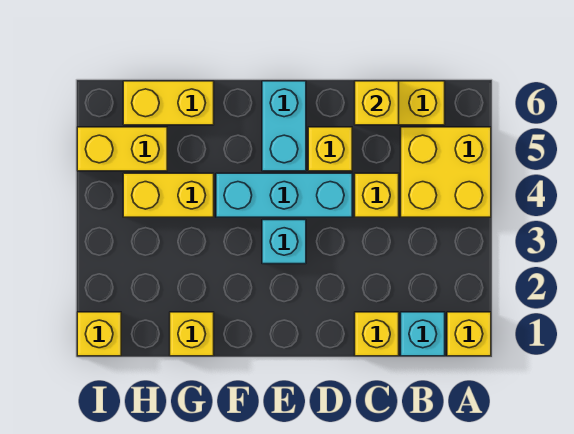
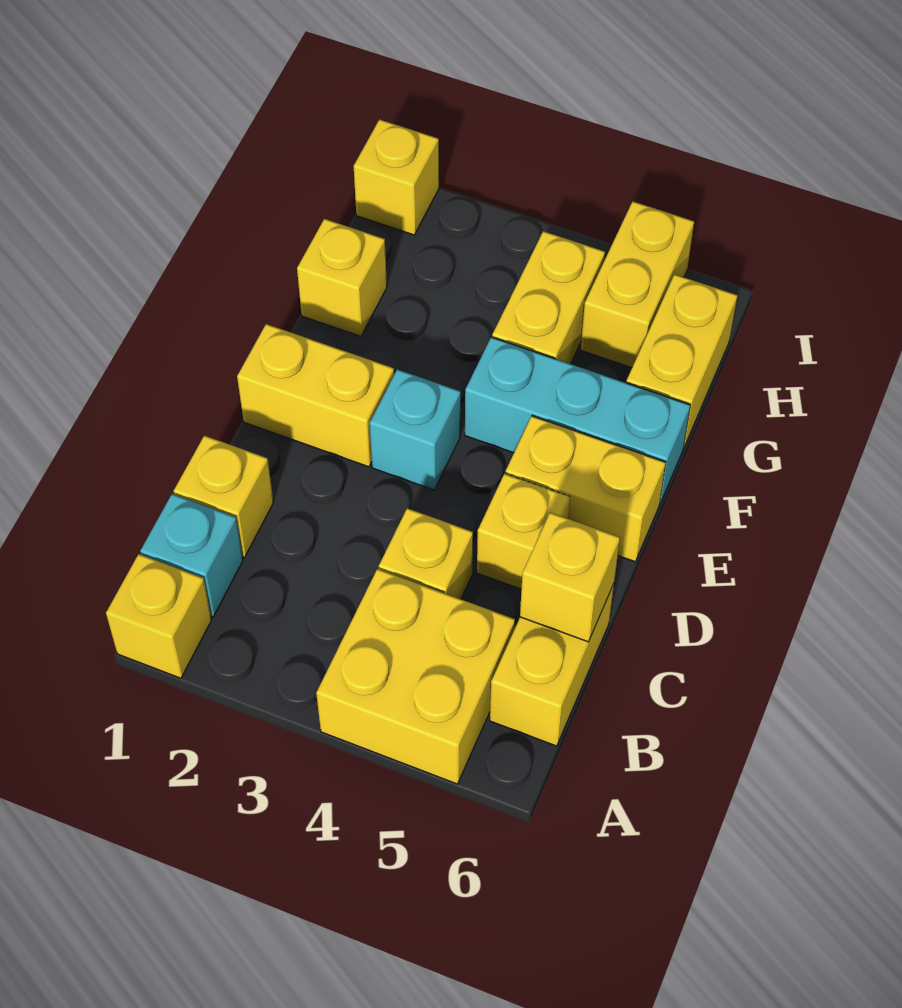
cyan 1x3 brick [216,173,352,217] -> cyan 1x3 brick turned to [465,337,690,503]
none -> yellow 1x2 brick [237,324,394,467]
cyan 1x2 brick [262,81,306,171] -> yellow 1x2 brick [506,416,666,562]

